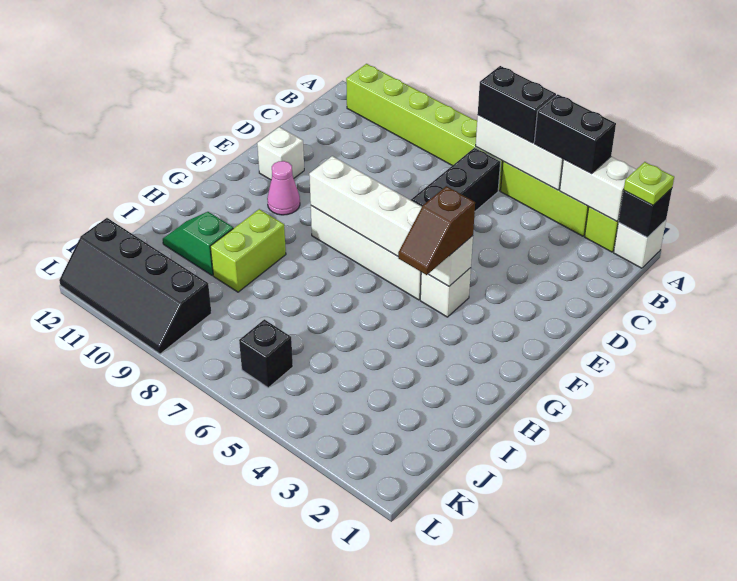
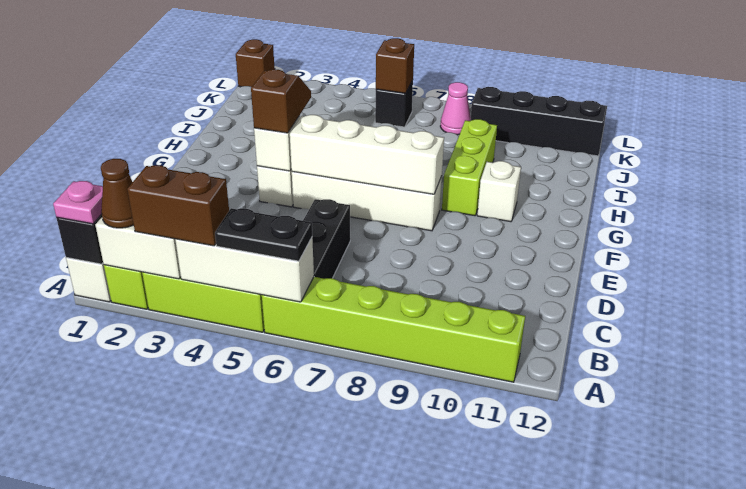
lime 1x1 plate [624,162,674,205] -> pink 1x1 plate [53,181,103,224]
none -> brown 1x1 cone [101,159,134,228]
black 1x2 brick [534,94,616,174] -> brown 1x2 brick [127,165,229,246]
black 1x2 brick [478,66,556,143] -> black 1x2 plate [215,208,312,261]
white 1x1 brick [257,127,304,180] -> white 1x1 brick moved to [477,161,521,222]
pink 1x1 cone [267,161,300,215] -> pink 1x1 cone moved to [440,82,471,135]
lime 1x2 brick [210,209,286,292] -> lime 1x3 brick [442,119,497,216]
green 1x2 slope [163,212,233,275] -> none
none -> brown 1x1 brick [376,38,414,93]
none -> brown 1x1 brick [236,39,275,87]

